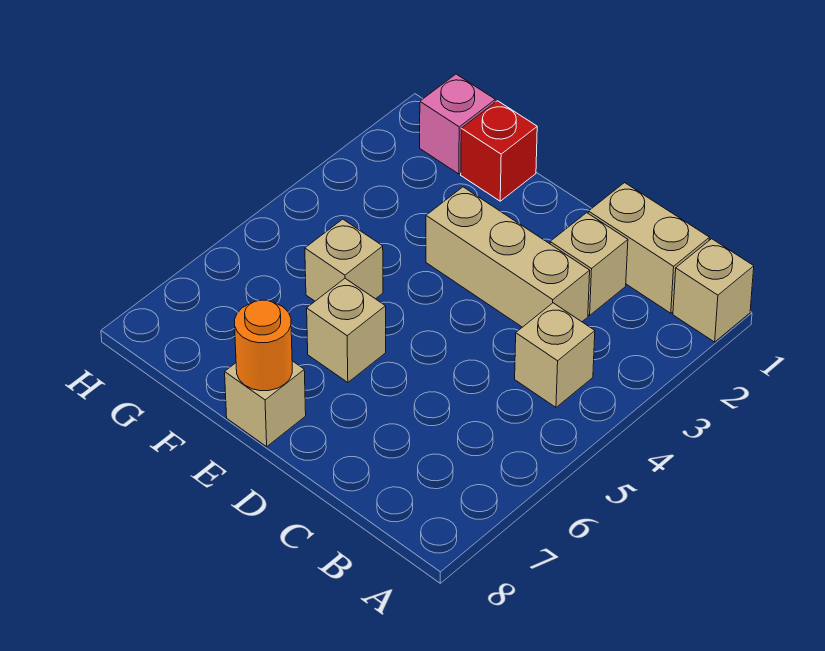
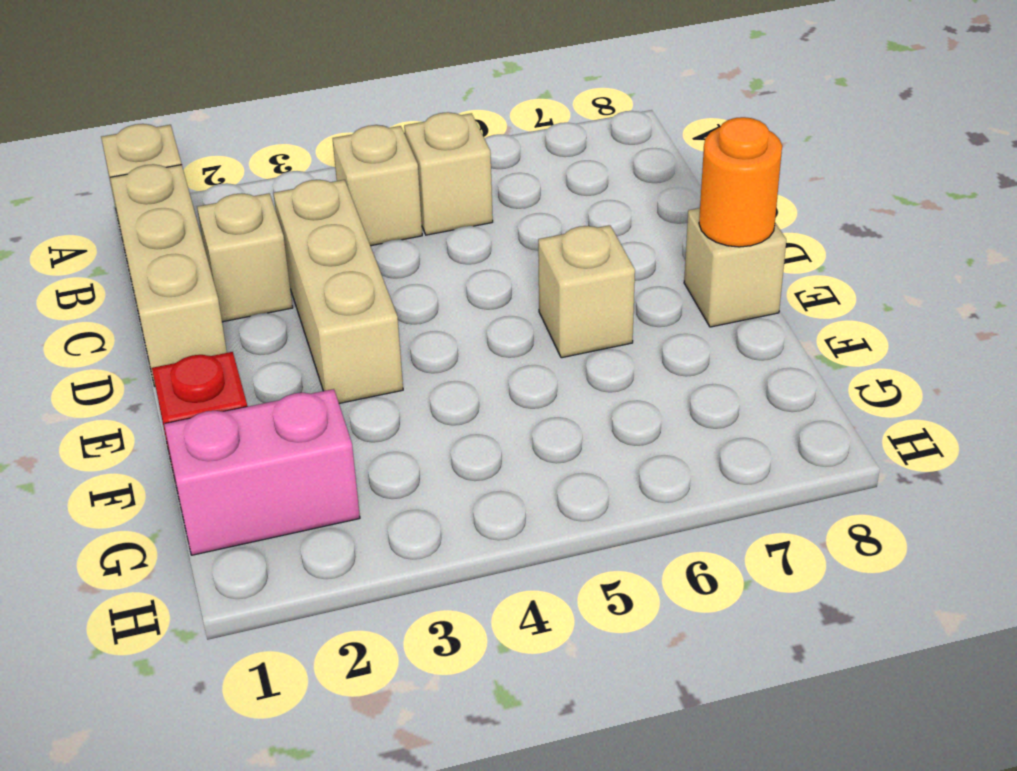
tan 1x2 brick [588,183,709,313] -> tan 1x3 brick [110,164,227,386]
tan 1x1 brick [305,219,383,301] -> tan 1x1 brick moved to [404,112,493,235]
pink 1x1 brick [420,74,495,174] -> pink 1x2 brick [164,389,360,555]

